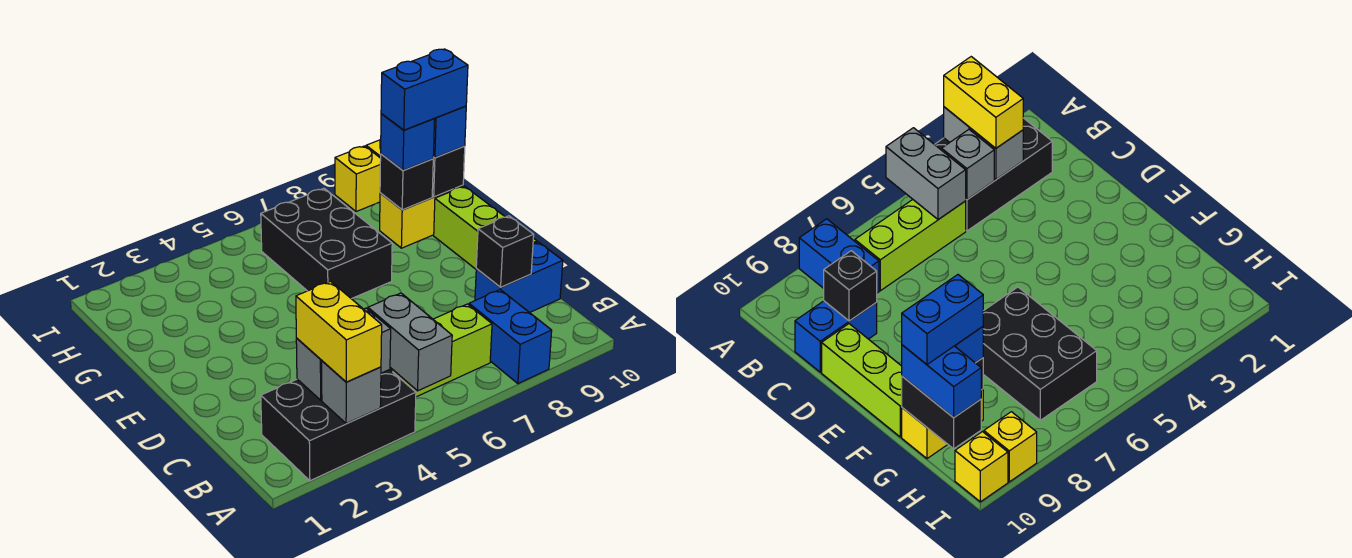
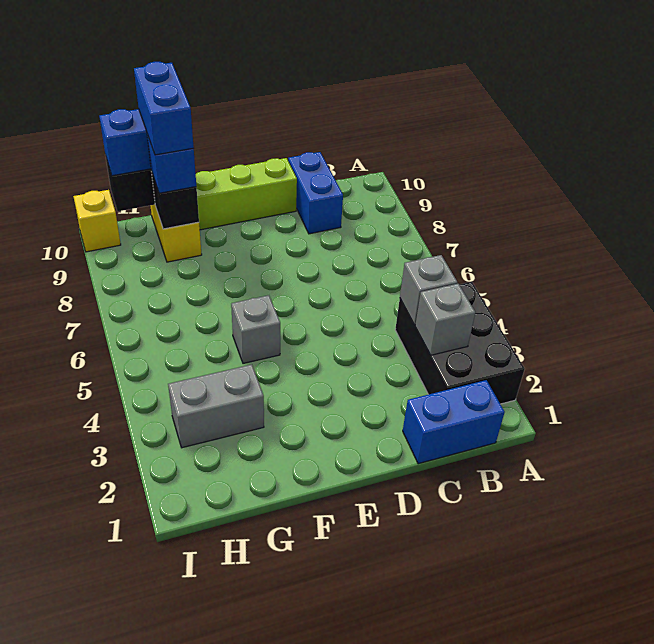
grey 1x1 brick [322,361,381,424] -> grey 1x1 brick moved to [231,295,280,363]
yellow 1x2 brick [296,281,382,382] -> none
grey 1x2 brick [368,293,452,391] -> grey 1x2 brick moved to [168,365,264,448]
blue 1x2 brick [469,290,552,384] -> blue 1x2 brick moved to [403,380,505,464]
lime 1x3 brick [390,304,492,397] -> none
black 1x1 brick [476,216,534,287] -> none
black 2x3 brick [261,188,392,299] -> none
yellow 1x1 brick [335,146,381,212] -> none

